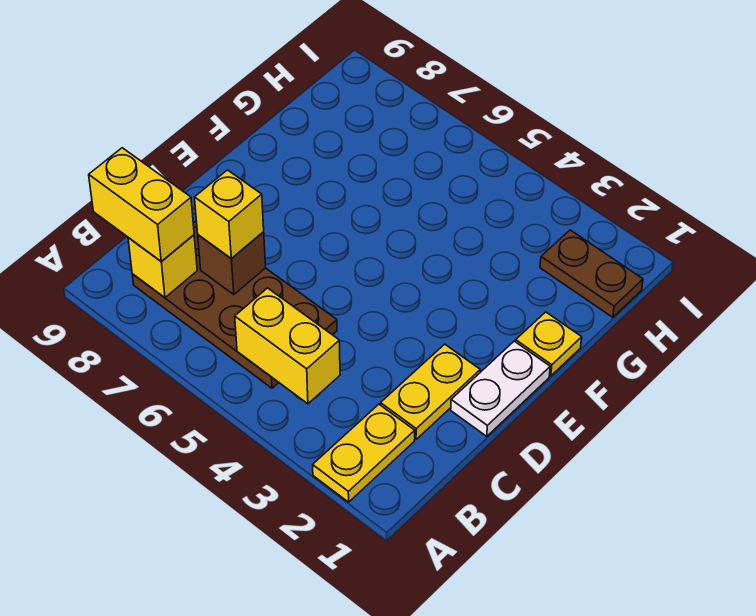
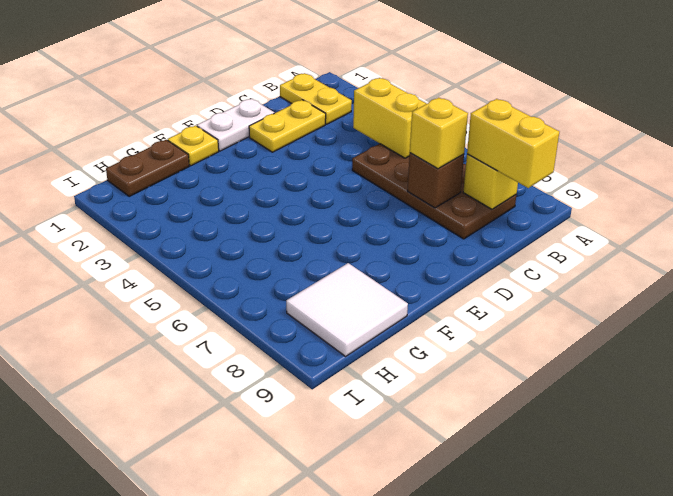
yellow 1x2 plate [313,404,415,502] -> yellow 1x2 plate turned to [280,73,352,124]
none -> white 2x2 tile [286,263,408,356]
brown 1x2 plate [540,230,643,317] -> brown 1x2 plate turned to [106,140,189,196]

